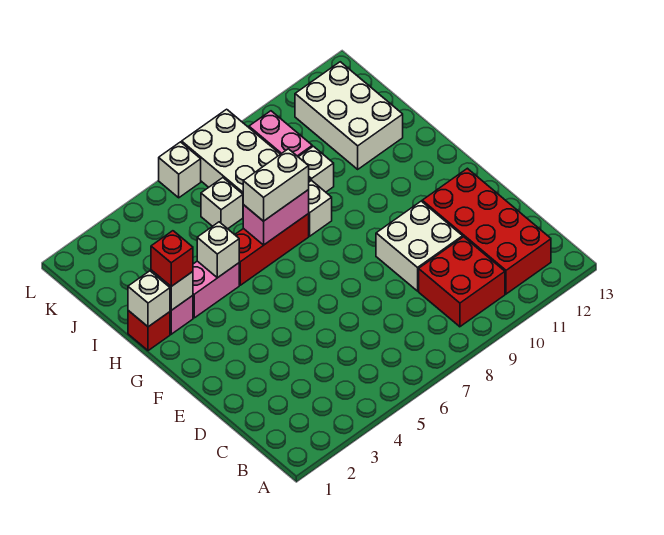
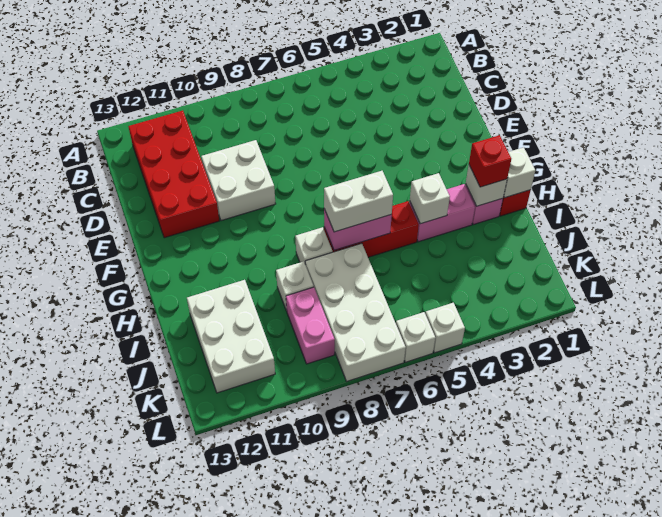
red 2x2 brick [419,237,505,327] -> none
white 1x1 brick [201,178,243,229] -> white 1x1 brick moved to [425,303,465,353]

